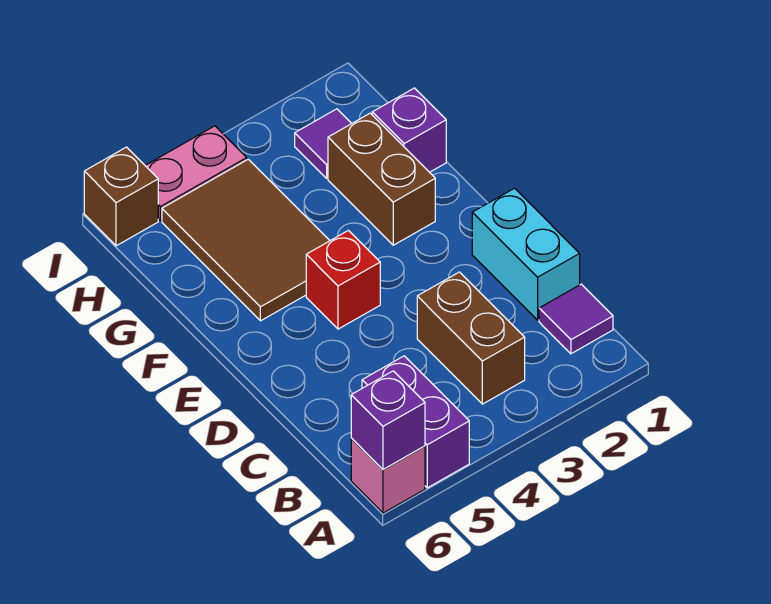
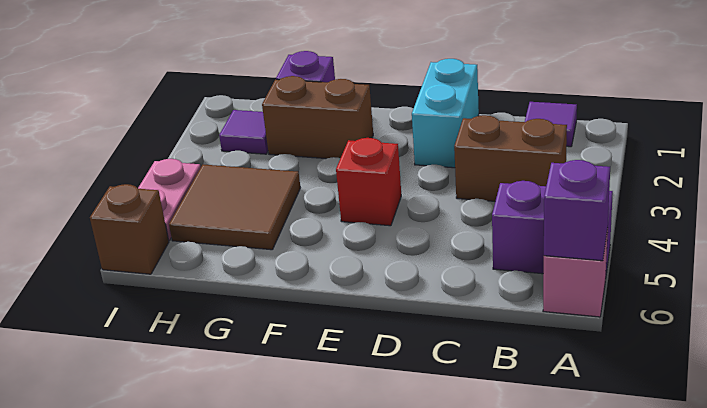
cyan 1x2 brick [472,188,580,320] -> cyan 1x2 brick turned to [412,59,479,168]
brown 2x3 tile [162,159,330,321] -> brown 2x2 tile [169,165,300,250]

